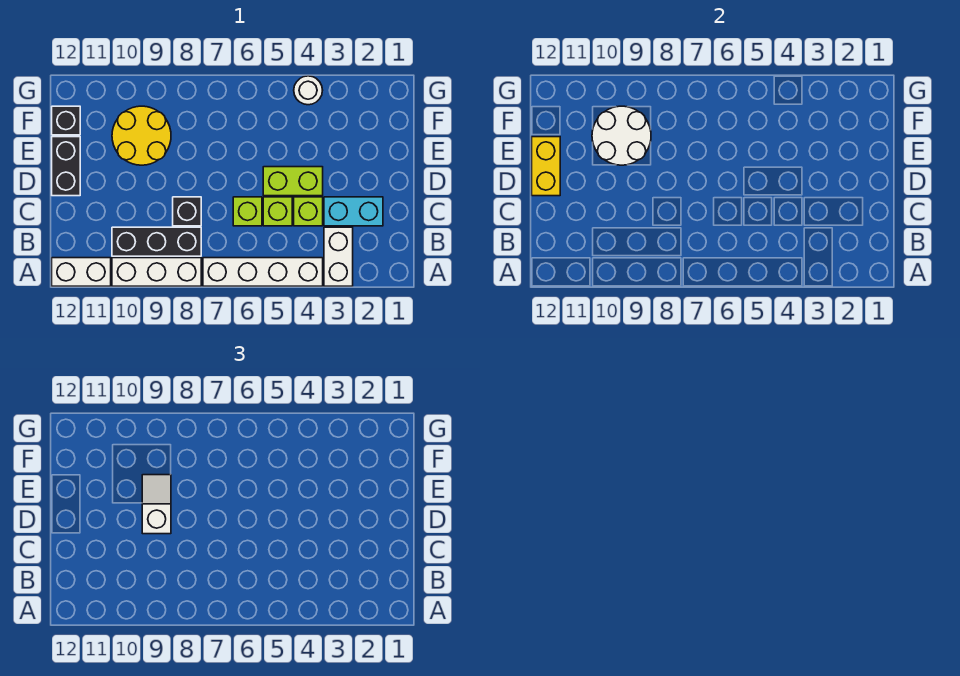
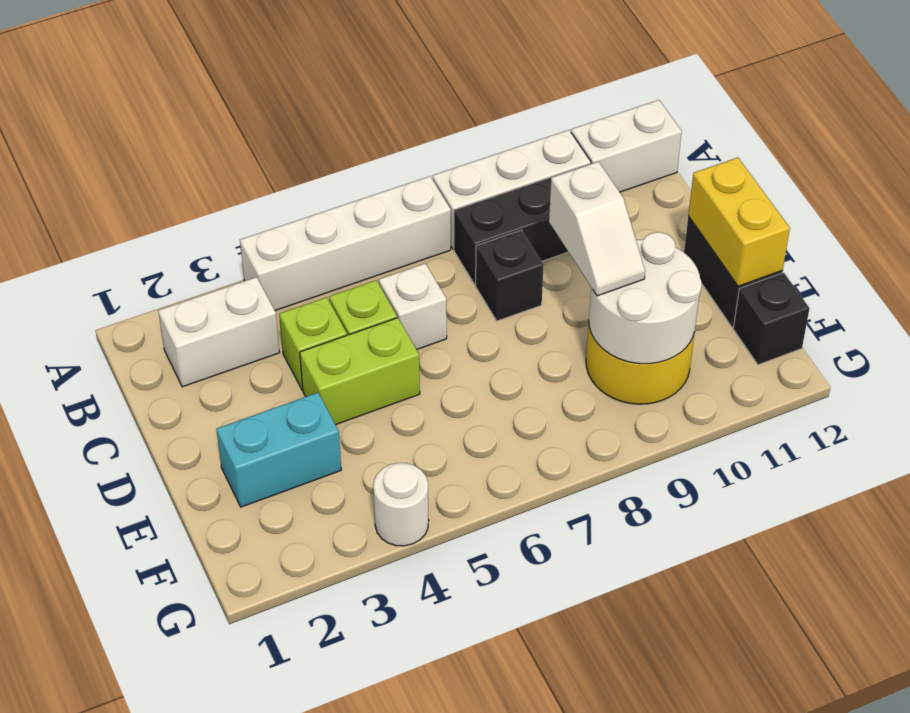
white 1x2 brick [324,227,353,286] -> white 1x2 brick turned to [158,277,280,387]
cyan 1x2 brick [324,197,383,226] -> cyan 1x2 brick moved to [216,393,341,507]
lime 1x1 brick [233,197,262,226] -> white 1x1 brick [379,264,447,350]

